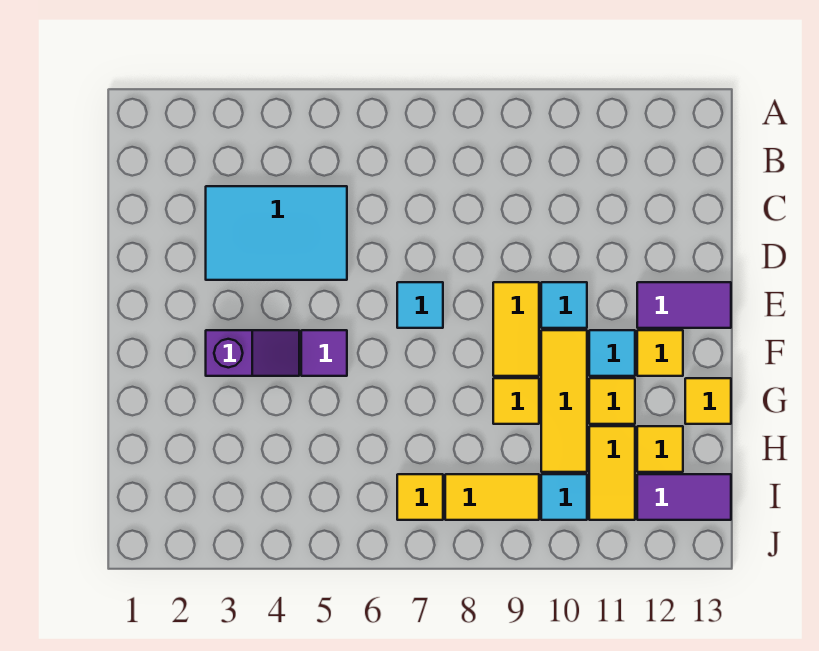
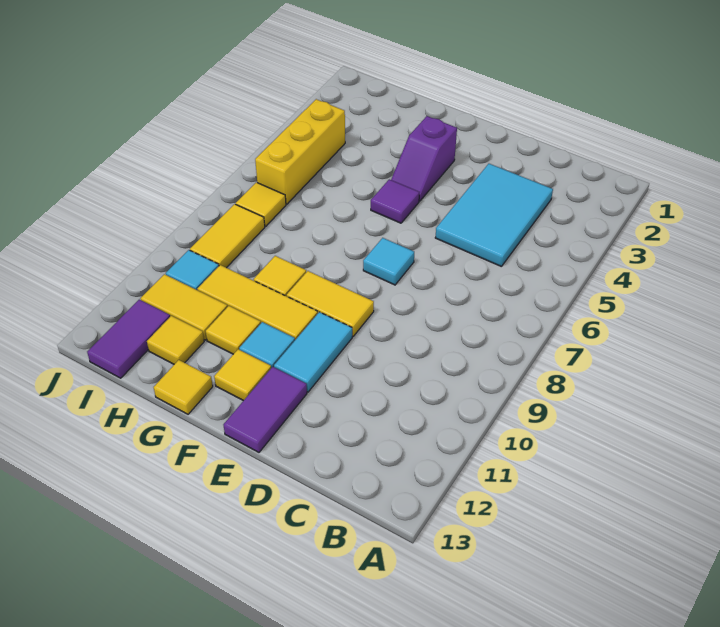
cyan 1x1 tile [541,282,587,328] -> cyan 1x2 tile [274,312,352,392]
none -> yellow 1x3 brick [255,99,345,204]

